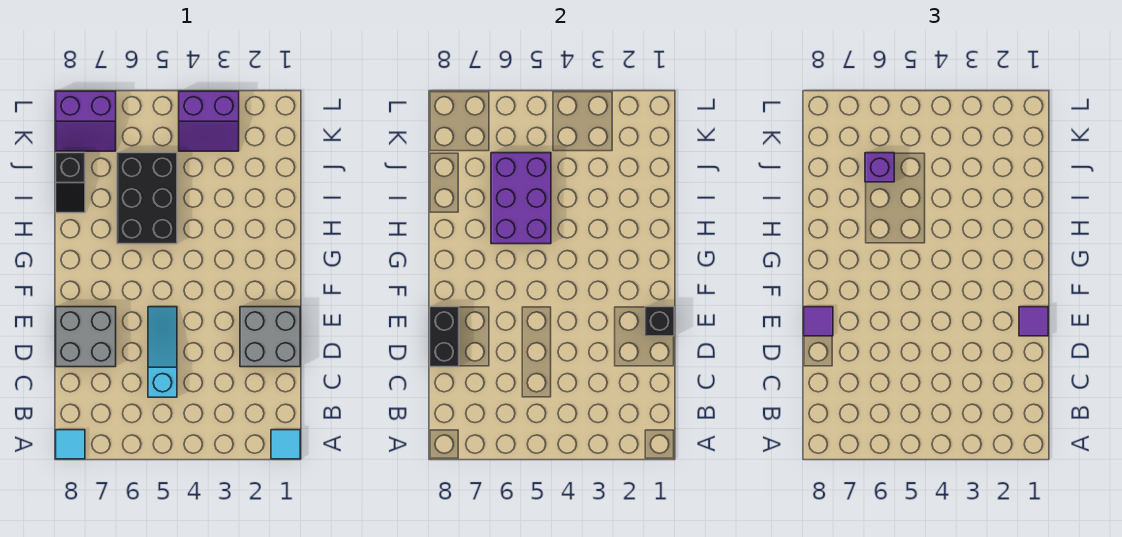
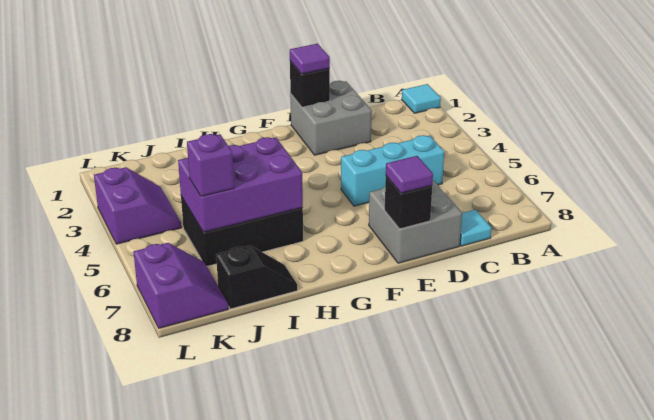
cyan 1x1 tile [56,430,85,459] -> cyan 1x1 tile moved to [460,210,492,246]
cyan 1x3 slope [148,307,177,397] -> cyan 1x3 brick [341,135,444,206]
black 1x2 brick [430,307,459,367] -> black 1x1 brick [385,176,432,229]

